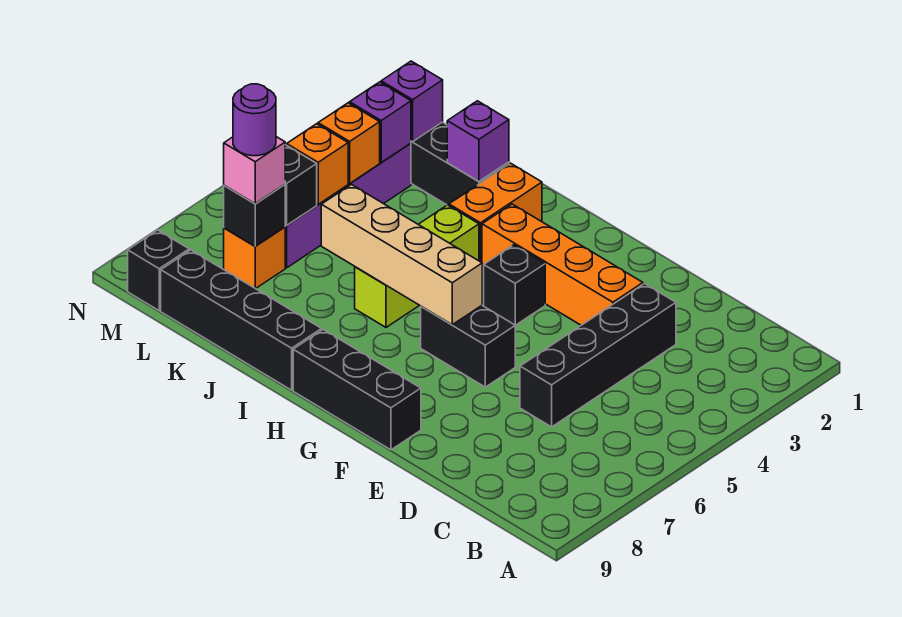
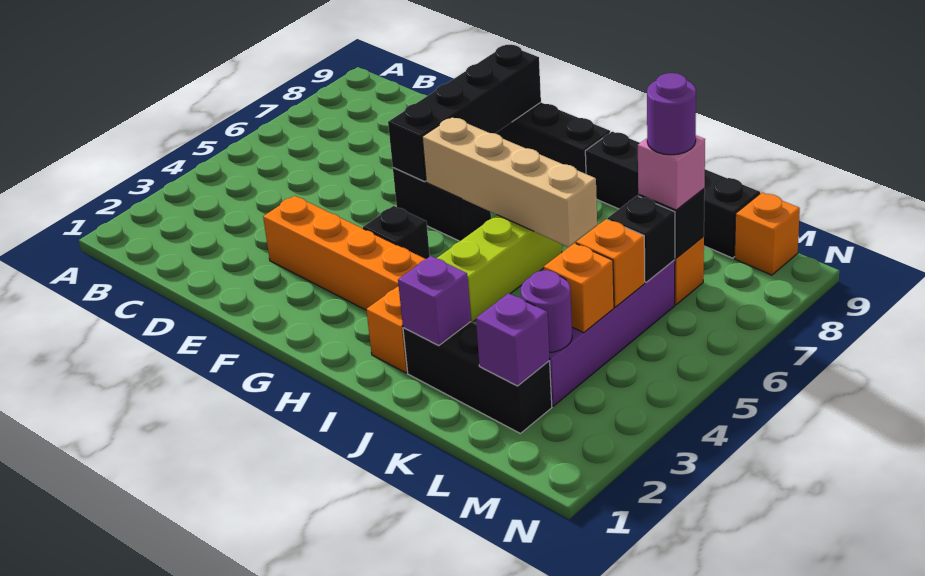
black 1x4 brick [520,284,676,427] -> black 1x4 brick moved to [388,45,541,182]
purple 1x1 brick [350,82,411,163] -> purple 1x1 round brick [521,270,572,352]
black 1x1 brick [128,230,189,311] -> orange 1x1 brick [735,193,800,275]

